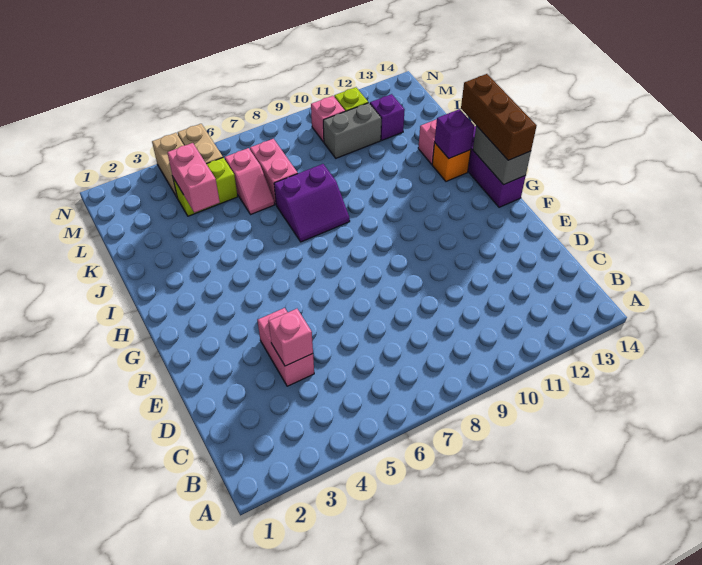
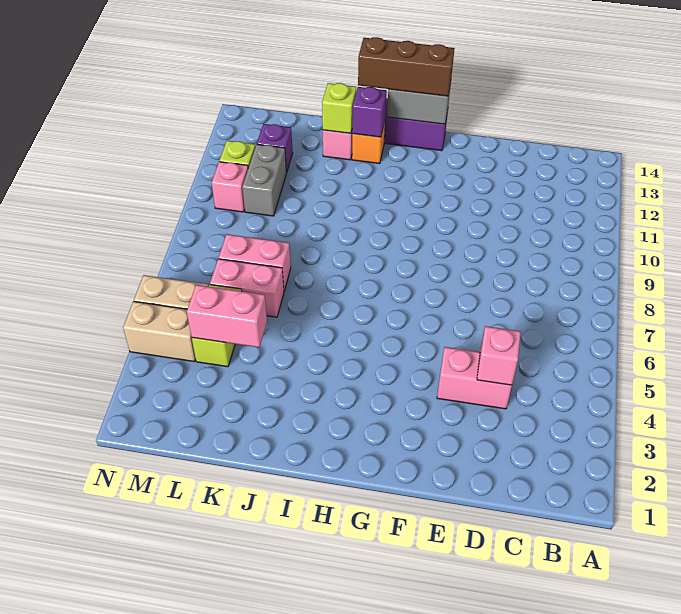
purple 2x2 slope [274,164,350,242] -> none
none -> lime 1x1 brick [322,83,356,133]
pink 1x2 slope [225,148,274,215] -> pink 1x2 brick [210,259,284,317]

